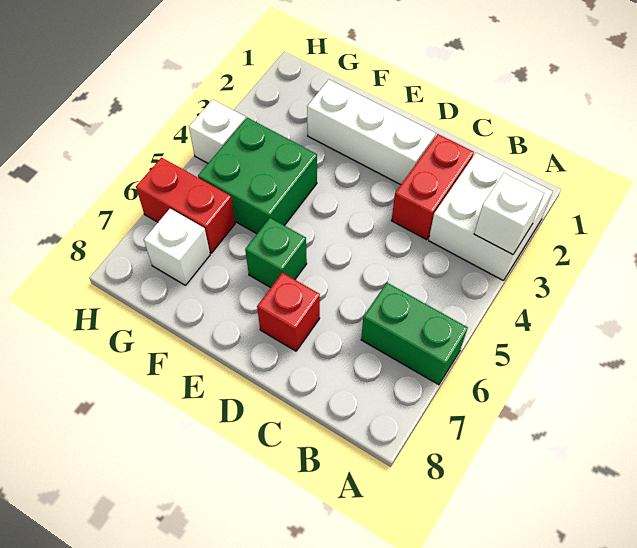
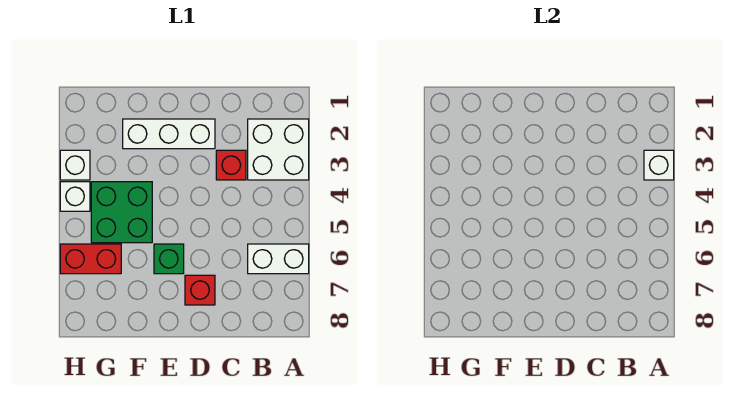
green 1x2 brick [361,283,468,385] -> white 1x2 brick [248,244,309,274]
red 1x2 brick [392,134,474,240] -> red 1x1 brick [216,150,246,180]
white 1x1 brick [144,209,210,285] -> white 1x1 brick moved to [60,150,90,180]

